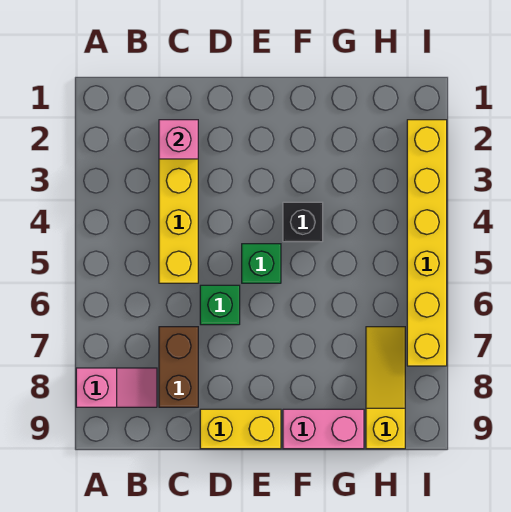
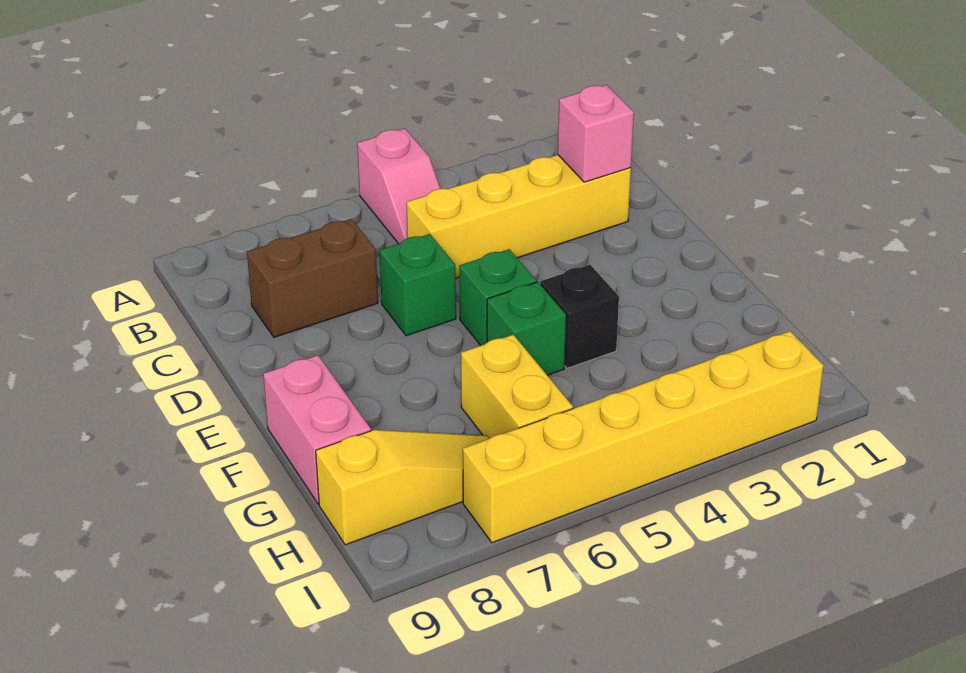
pink 1x2 slope [76,368,157,407] -> pink 1x2 slope moved to [357,129,440,244]
yellow 1x2 brick [200,409,281,449] -> yellow 1x2 brick moved to [461,335,573,438]
none -> green 1x1 brick [487,282,566,375]

